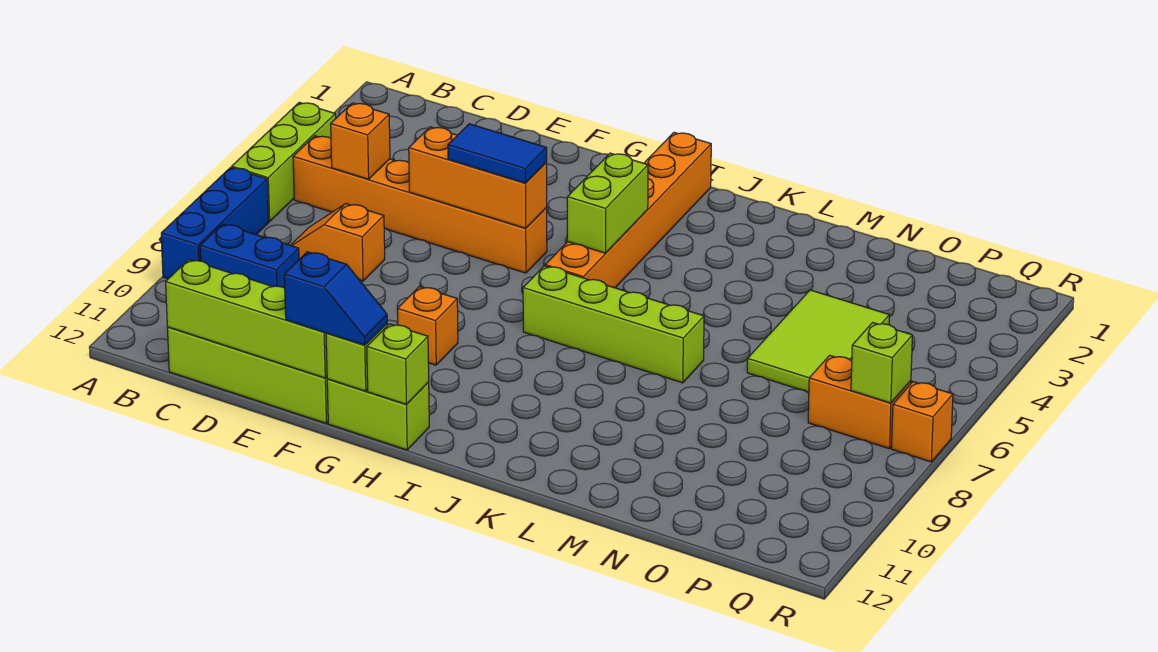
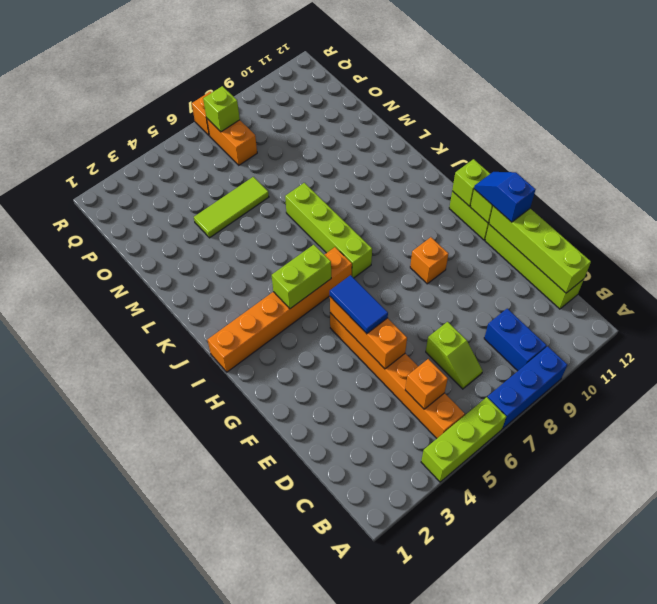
orange 1x2 slope [291,204,385,281] -> lime 1x2 slope [426,322,483,389]
lime 2x3 tile [747,290,889,392] -> lime 1x3 tile [194,177,269,238]

